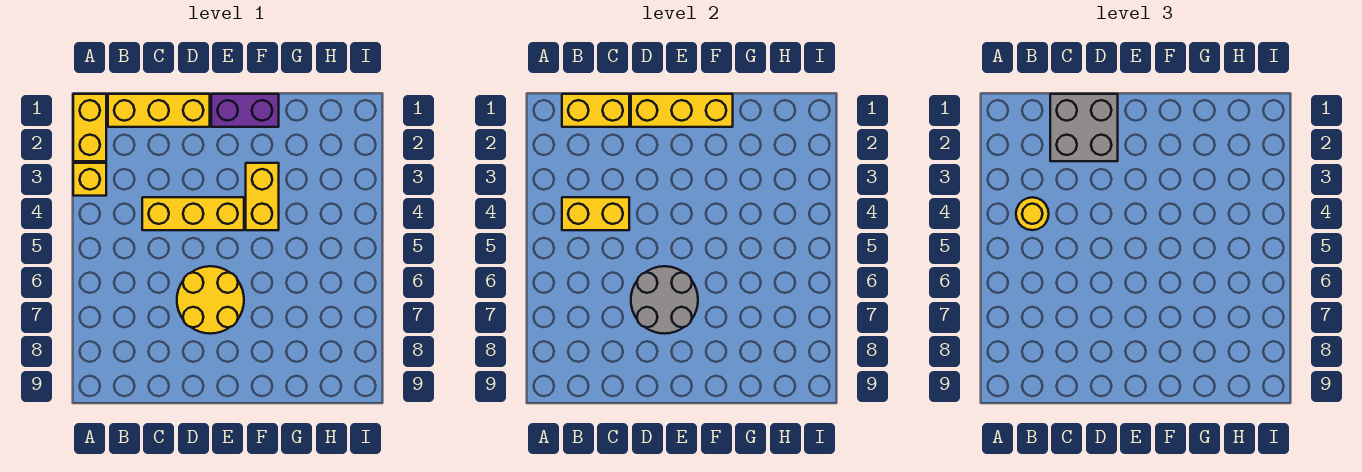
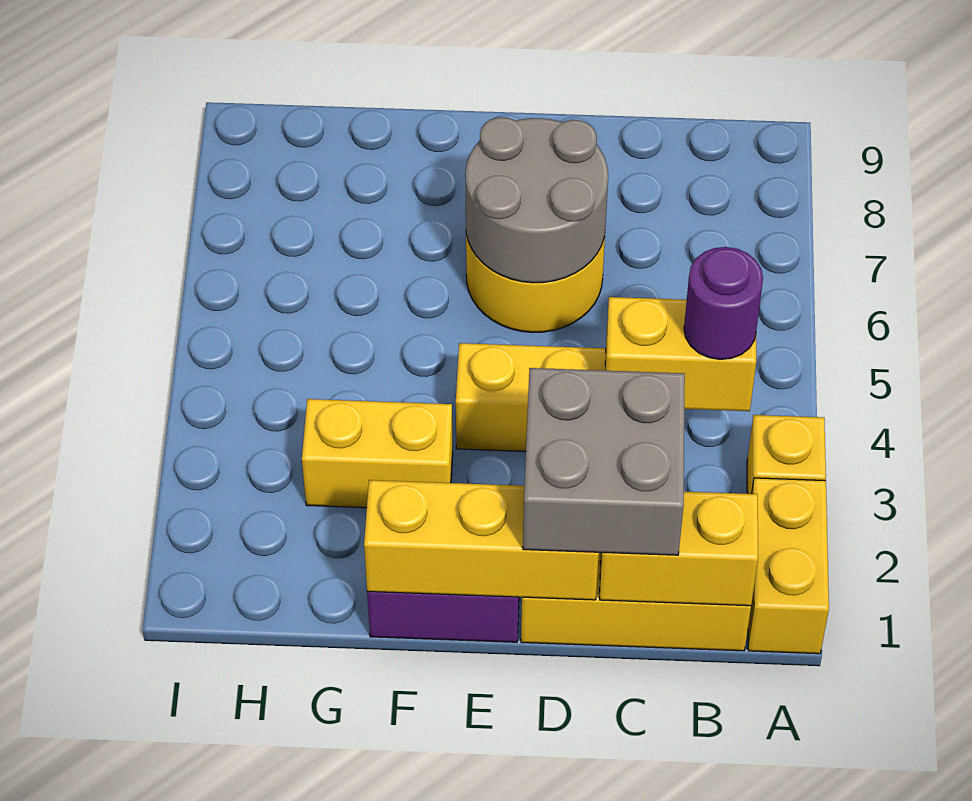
yellow 1x1 round brick [1016,197,1049,230] -> purple 1x1 round brick [684,247,763,359]
yellow 1x2 brick [246,163,279,230] -> yellow 1x2 brick turned to [302,399,453,508]

